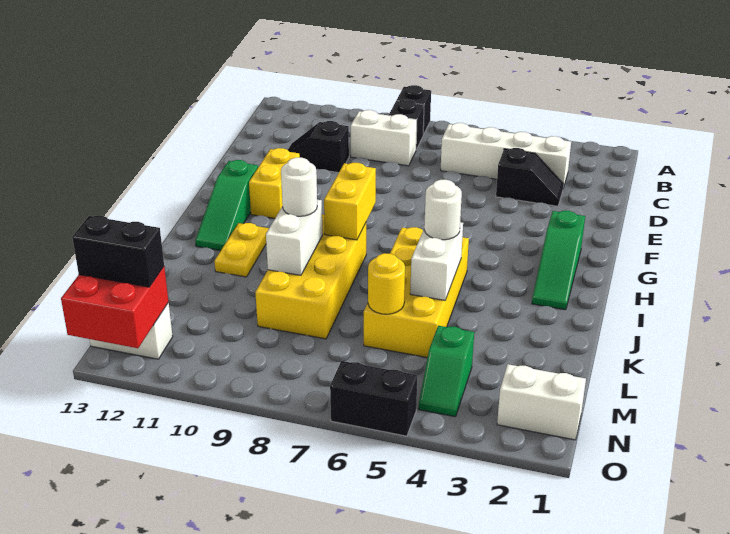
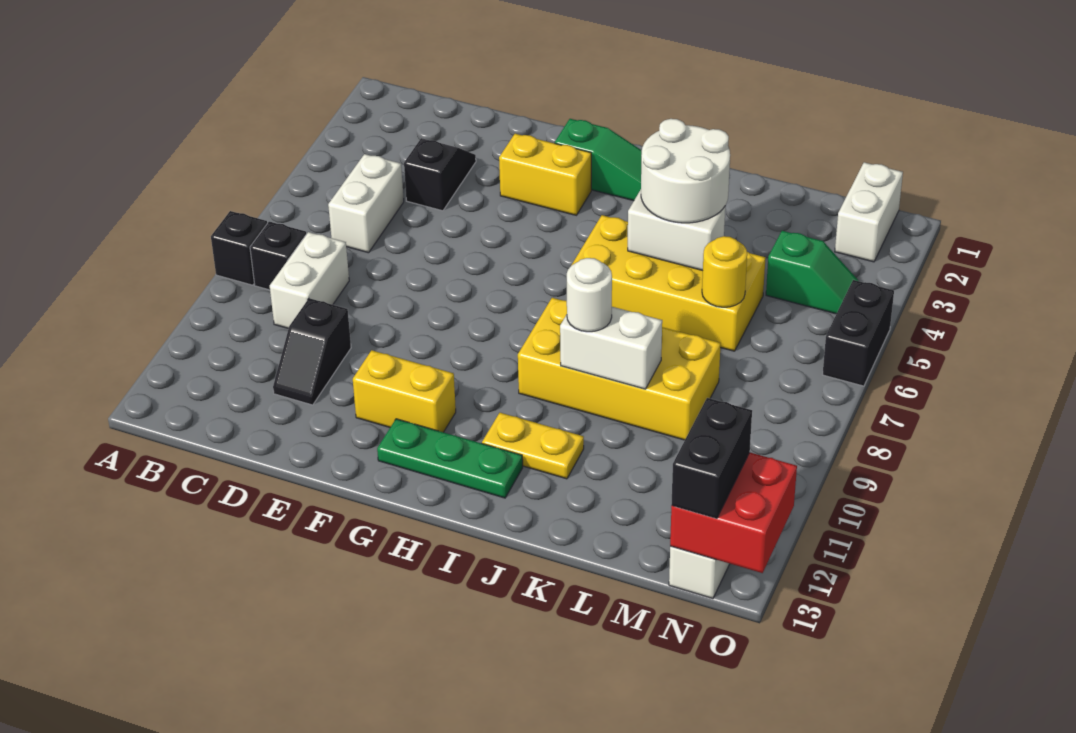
white 1x4 brick [441,123,571,188] -> white 1x2 brick [328,154,404,253]
green 1x3 slope [195,160,258,251] -> green 1x3 plate [377,419,523,498]
yellow 1x2 brick [324,163,376,240] -> yellow 1x2 brick moved to [499,134,591,215]
white 1x1 round brick [424,180,462,240] -> white 2x2 round brick [641,119,730,223]

